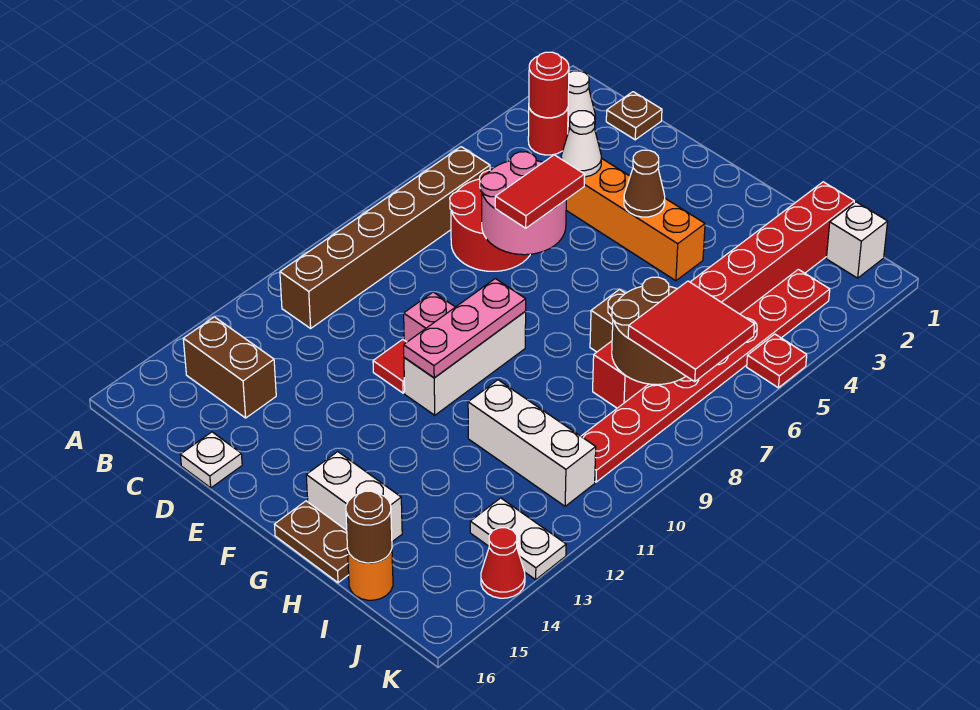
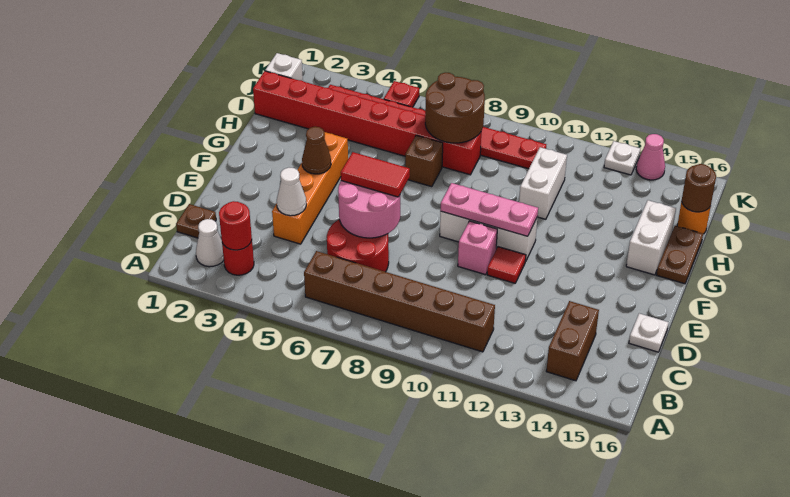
white 1x3 brick [468,380,596,506] -> white 1x2 brick [519,147,567,219]
red 2x2 tile [628,281,754,382] -> none
white 1x2 plate [470,498,566,580] -> white 1x1 plate [604,141,640,175]
red 1x1 cone [481,528,525,598] -> pink 1x1 cone [636,134,665,180]

